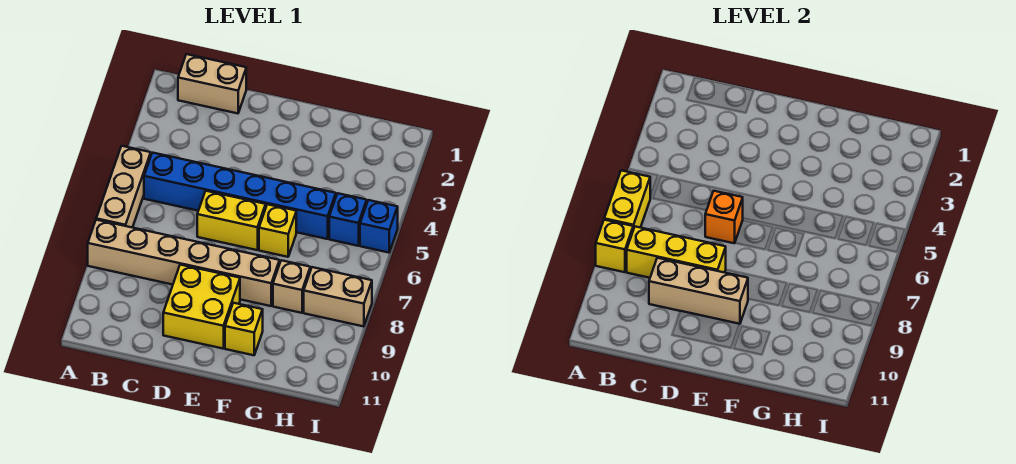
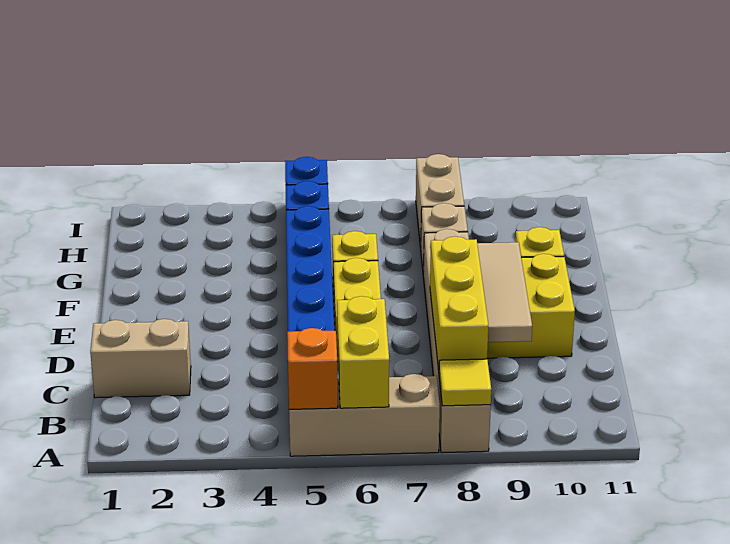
yellow 1x2 brick [604,171,650,230] -> yellow 1x2 brick turned to [337,296,389,408]
yellow 1x1 brick [596,220,633,272] -> yellow 1x1 tile [439,359,491,406]
tan 1x2 brick [178,54,246,113] -> tan 1x2 brick turned to [90,319,191,398]
tan 1x3 brick [649,258,748,324] -> tan 1x3 tile [477,242,532,342]
orange 1x1 brick [705,191,743,243] -> orange 1x1 brick moved to [287,328,338,409]

